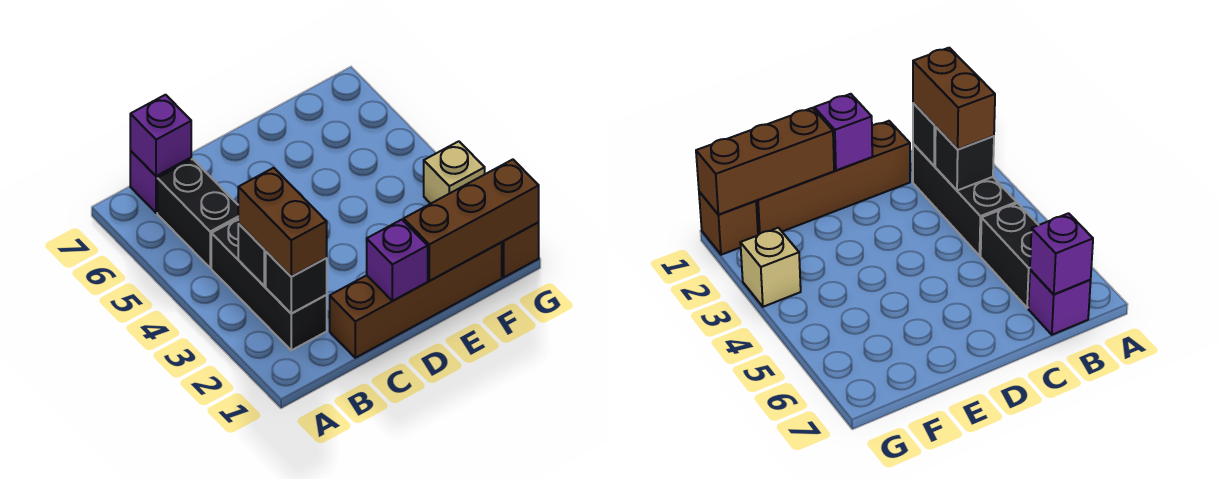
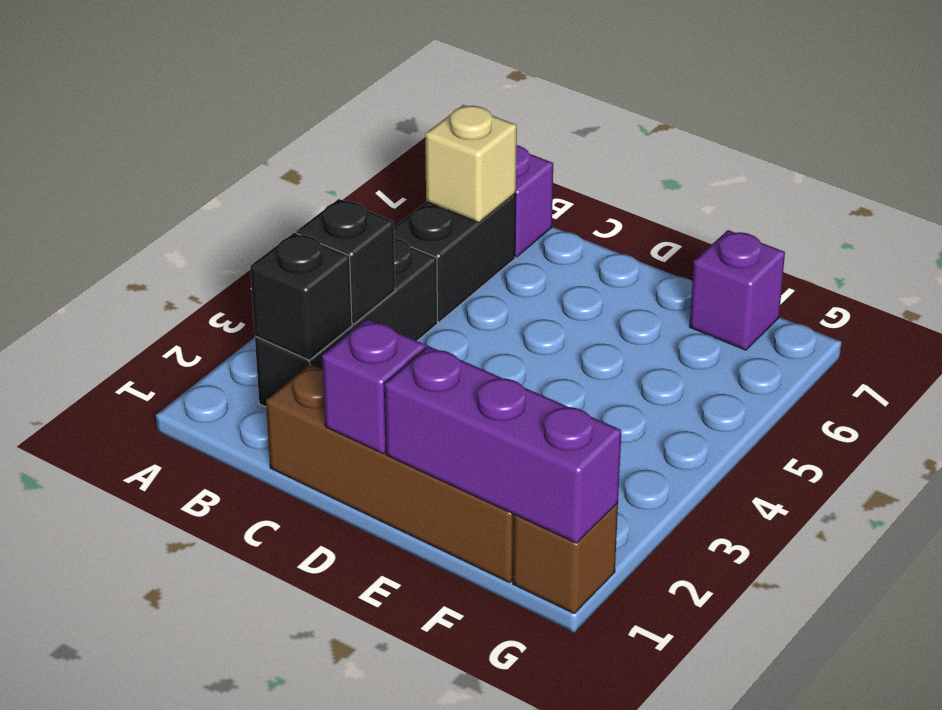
brown 1x2 brick [238,168,327,277] -> none
purple 1x1 brick [130,95,191,176] -> purple 1x1 brick moved to [689,230,785,350]
brown 1x3 brick [404,159,539,281] -> purple 1x3 brick [384,346,621,543]
tan 1x1 brick [424,141,485,204] -> tan 1x1 brick moved to [425,105,517,223]

